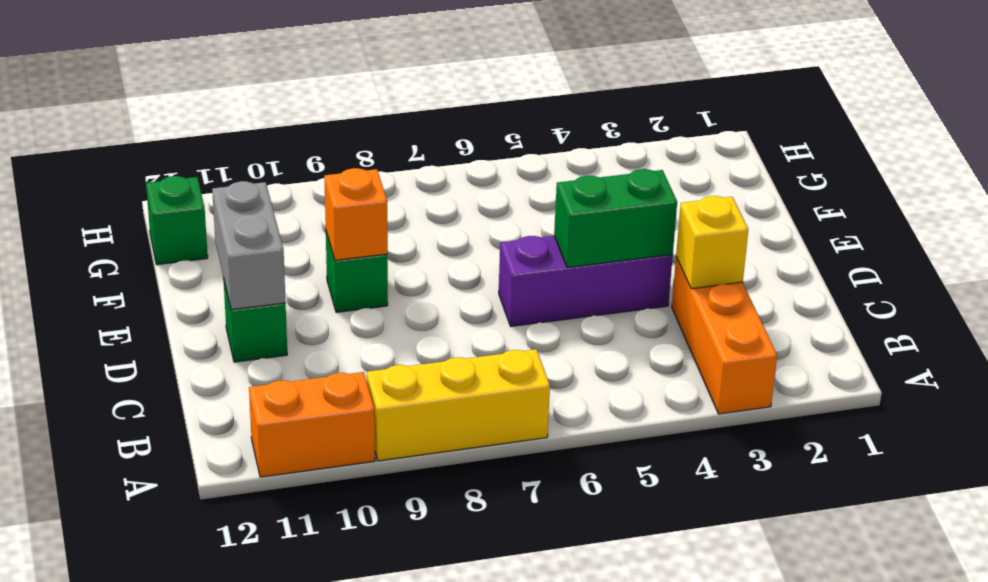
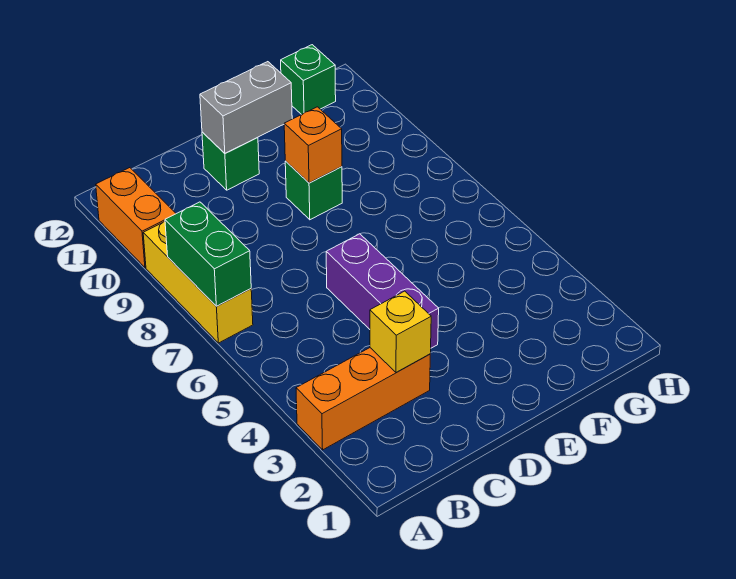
green 1x2 brick [554,169,677,268] -> green 1x2 brick moved to [165,202,251,306]

